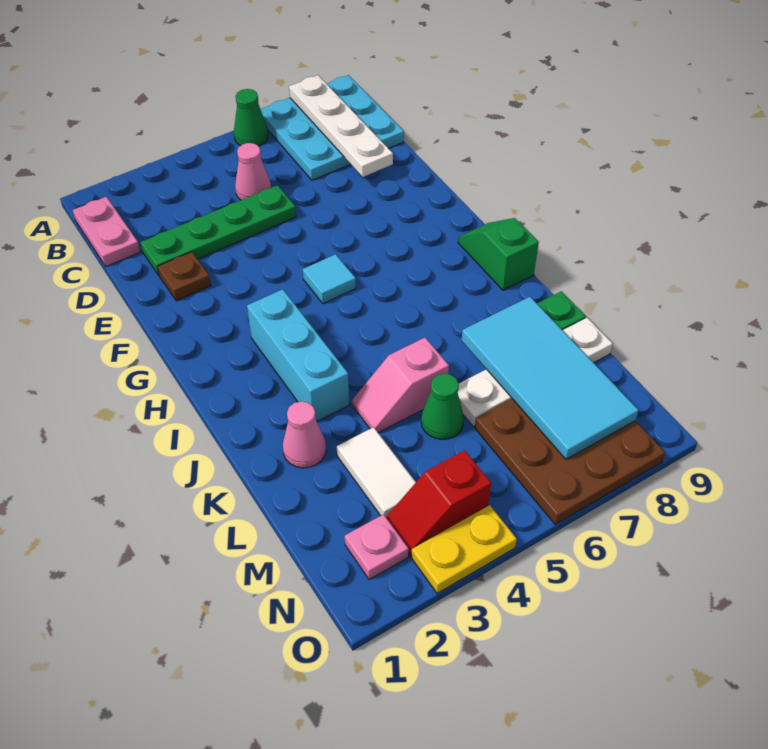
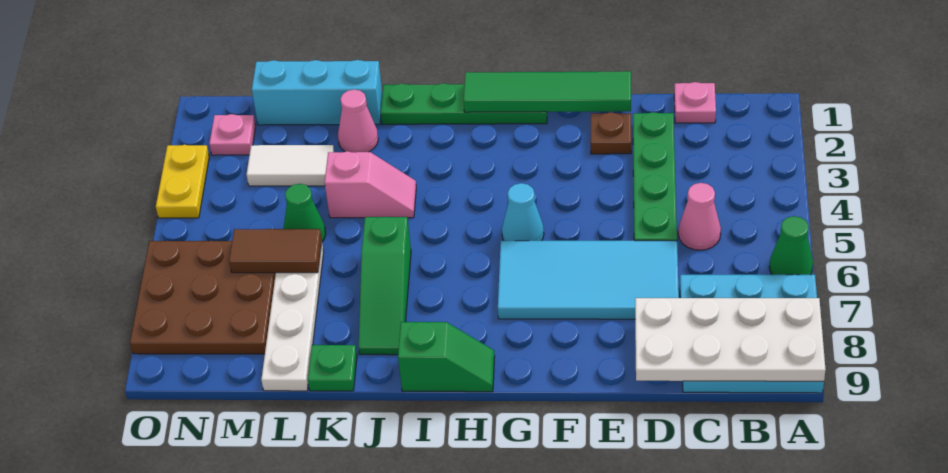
white 1x4 plate [289,75,393,177] -> white 2x4 plate [635,298,826,381]
pink 1x2 plate [73,197,140,267] -> pink 1x1 plate [674,82,716,123]
none -> green 1x4 tile [463,71,631,112]
none -> green 1x4 plate [381,83,547,124]
cyan 1x1 tile [303,254,356,304] -> cyan 1x1 cone [502,183,544,241]
cyan 1x3 brick [247,289,349,421] -> cyan 1x3 brick moved to [252,60,382,125]
none -> green 1x3 slope [359,217,411,355]
pink 1x2 slope [352,338,449,433] -> pink 1x2 slope turned to [325,151,416,218]
cyan 2x4 tile [462,297,639,459] -> cyan 2x4 tile moved to [498,241,679,319]
none -> brown 1x2 tile [229,229,322,273]
red 1x2 slope [386,450,491,556] -> none

